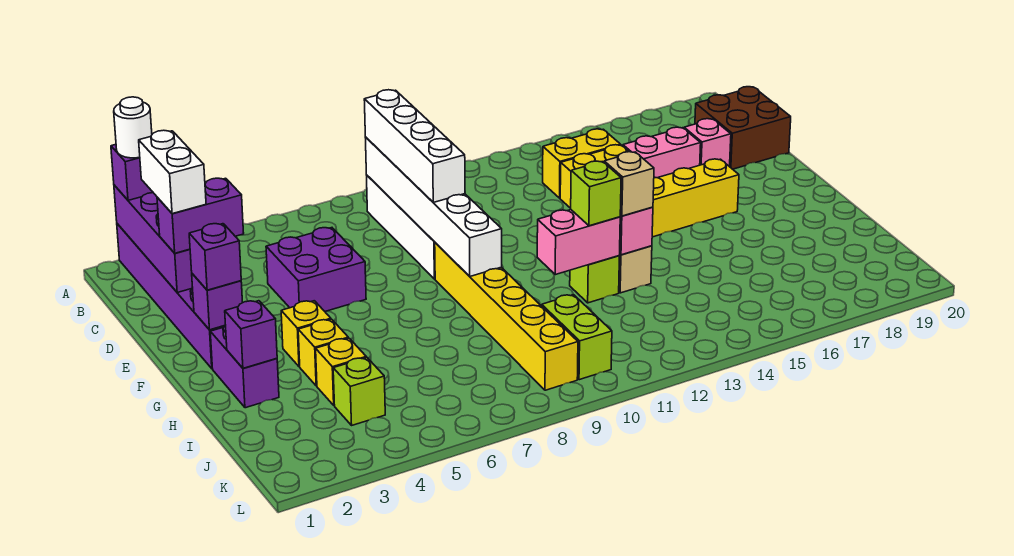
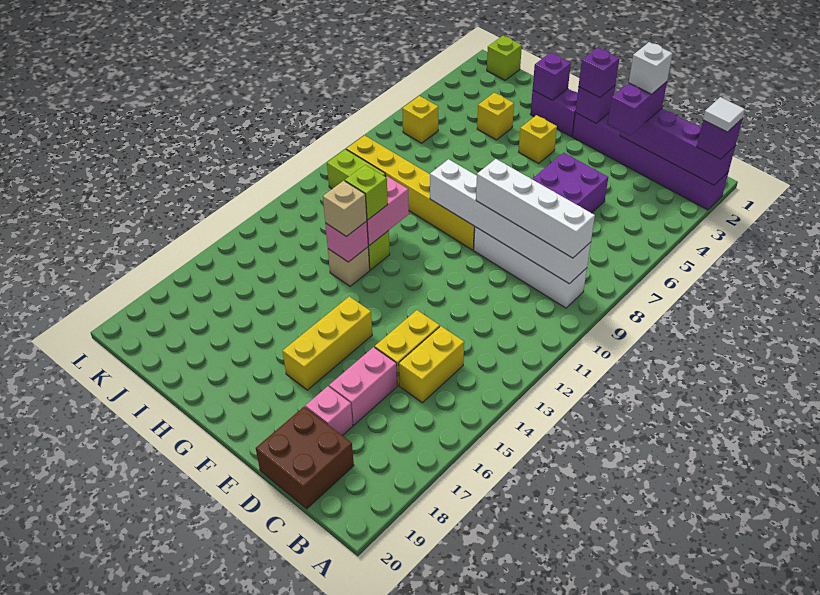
white 1x1 round brick [114,97,152,158] -> white 1x1 tile [703,97,745,132]
white 1x2 brick [139,130,206,214] -> white 1x1 brick [629,42,672,94]
yellow 1x1 brick [298,319,348,386] -> yellow 1x1 brick moved to [402,96,438,143]
lime 1x1 brick [333,357,385,425] -> lime 1x1 brick moved to [487,36,522,80]

